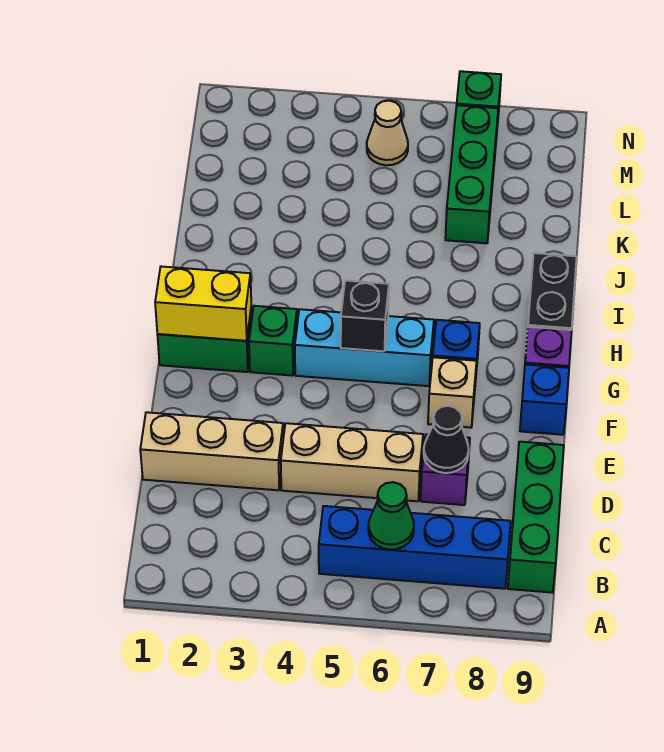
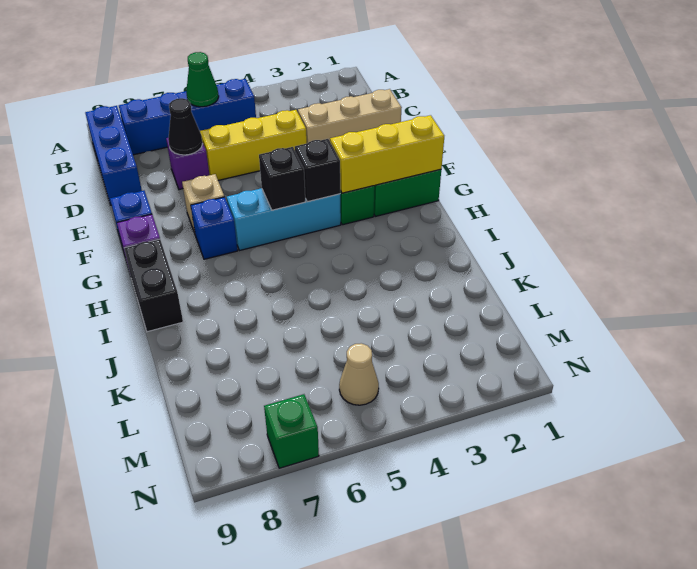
green 1x3 brick [508,442,564,593] -> blue 1x3 brick [85,106,142,205]
tan 1x3 brick [281,423,423,501] -> yellow 1x3 brick [200,110,307,180]
yellow 1x2 brick [155,266,251,341] -> yellow 1x3 brick [330,115,444,193]
none -> black 1x1 brick [295,139,340,202]
green 1x3 brick [445,105,498,243] -> none

